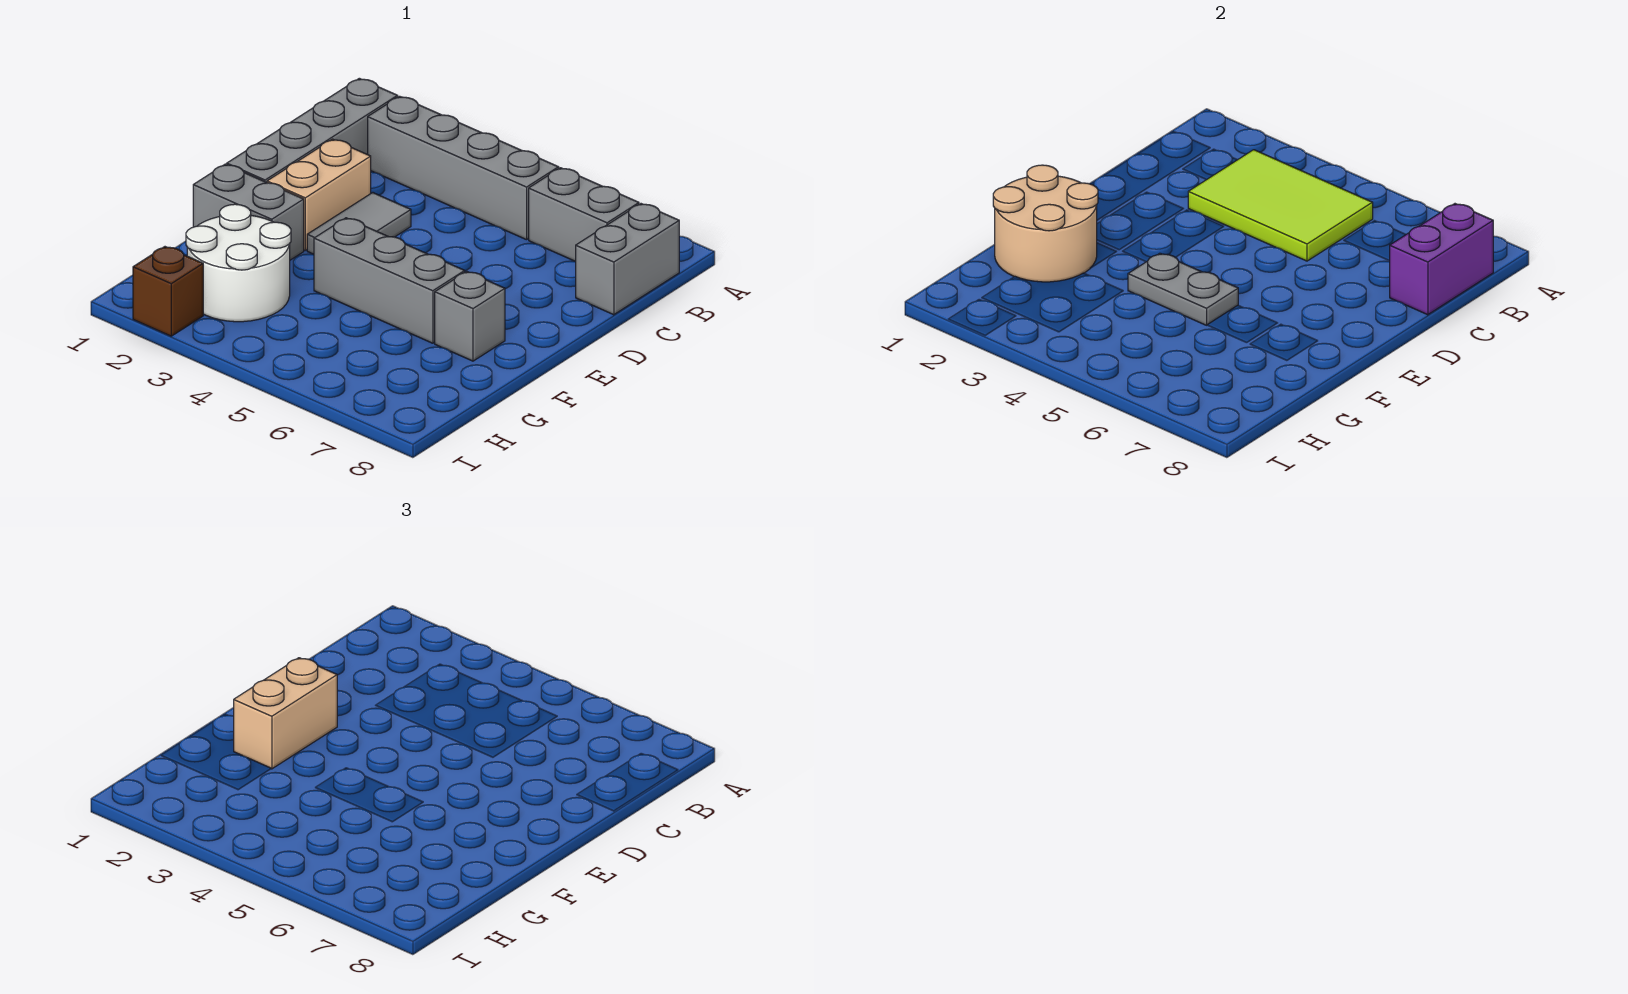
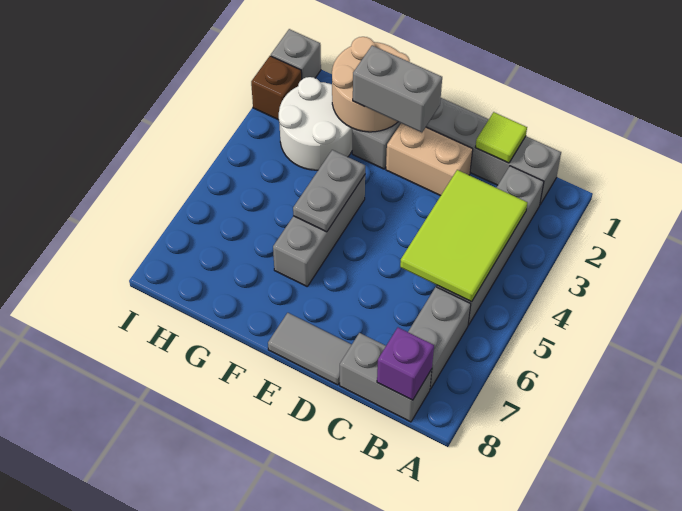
purple 1x2 brick [1390,204,1493,315] -> purple 1x1 brick [377,328,434,400]
none -> lime 1x1 tile [475,112,527,163]
grey 1x2 tile [307,193,411,254] -> grey 1x2 tile moved to [268,313,352,385]
tan 1x2 brick [234,658,337,769] -> grey 1x2 brick [353,45,442,133]
grey 1x1 brick [435,271,505,361] -> grey 1x1 brick moved to [271,29,321,79]

